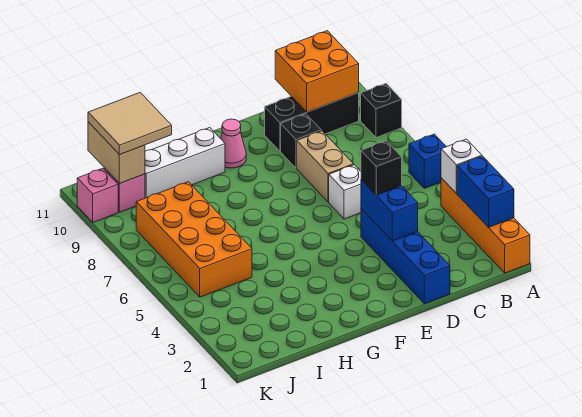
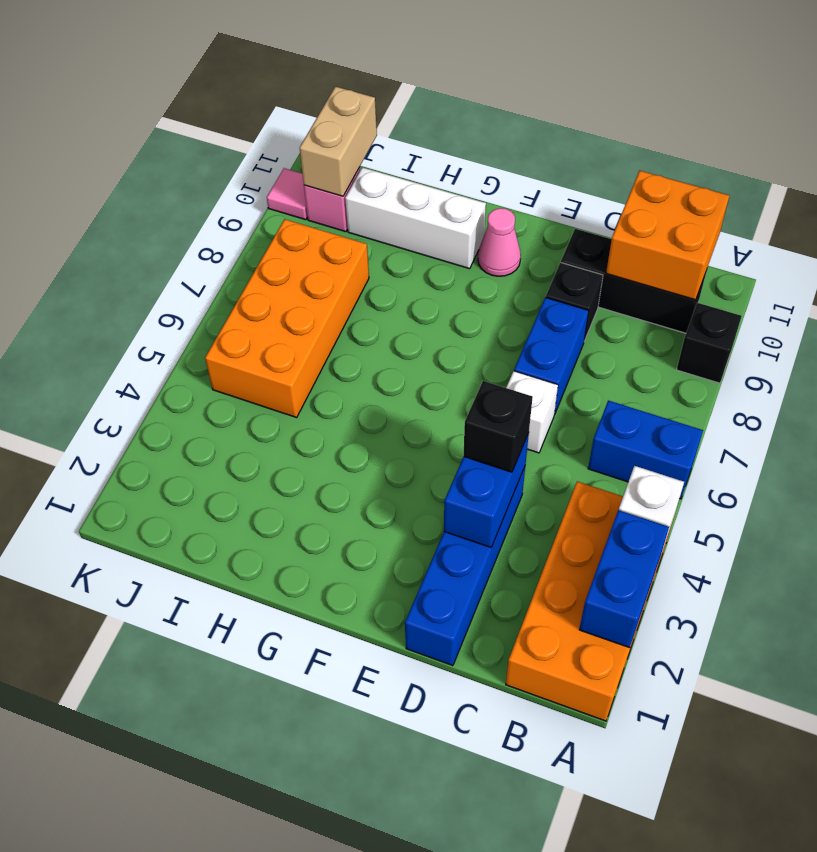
orange 1x4 brick [441,178,530,273] -> orange 2x4 brick [506,482,673,721]
blue 1x1 brick [409,134,446,188] -> blue 1x2 brick [588,401,703,499]
tan 1x2 brick [297,131,353,202] -> blue 1x2 brick [514,297,588,415]
tan 2x2 tile [88,93,172,155] -> none
pink 1x1 brick [77,168,118,222] -> pink 1x1 tile [267,168,307,220]

